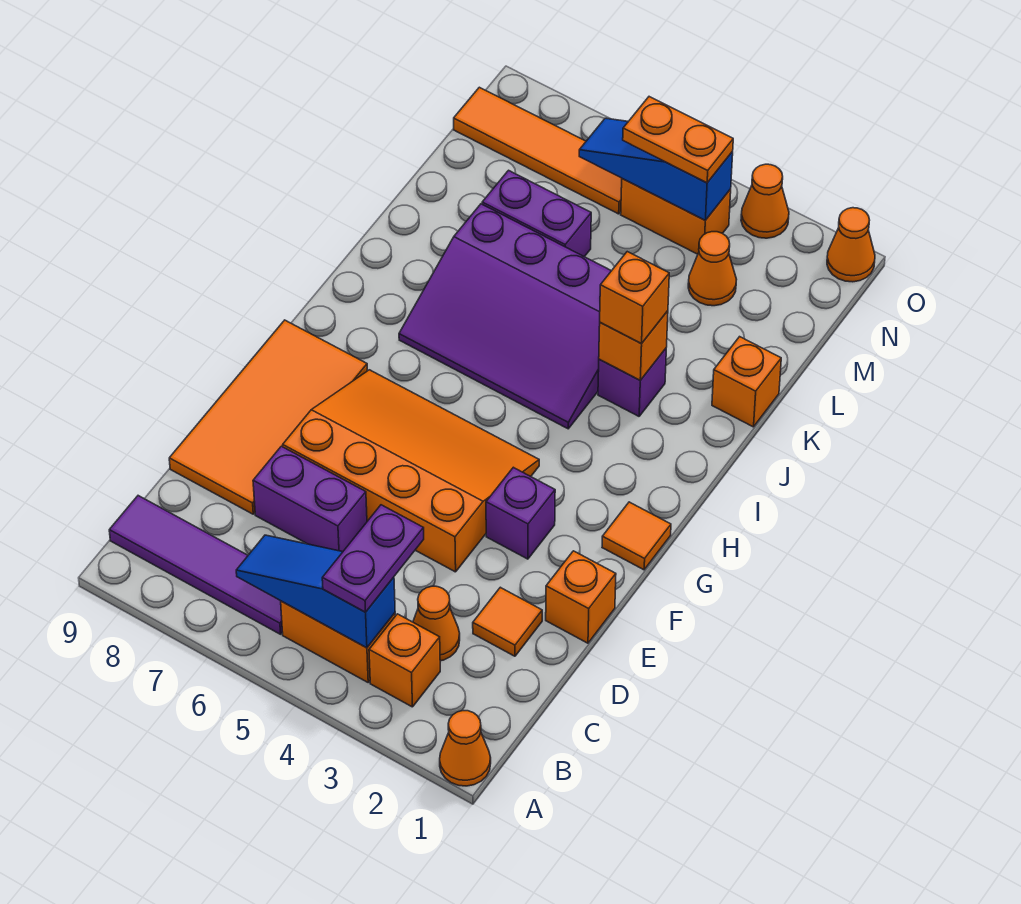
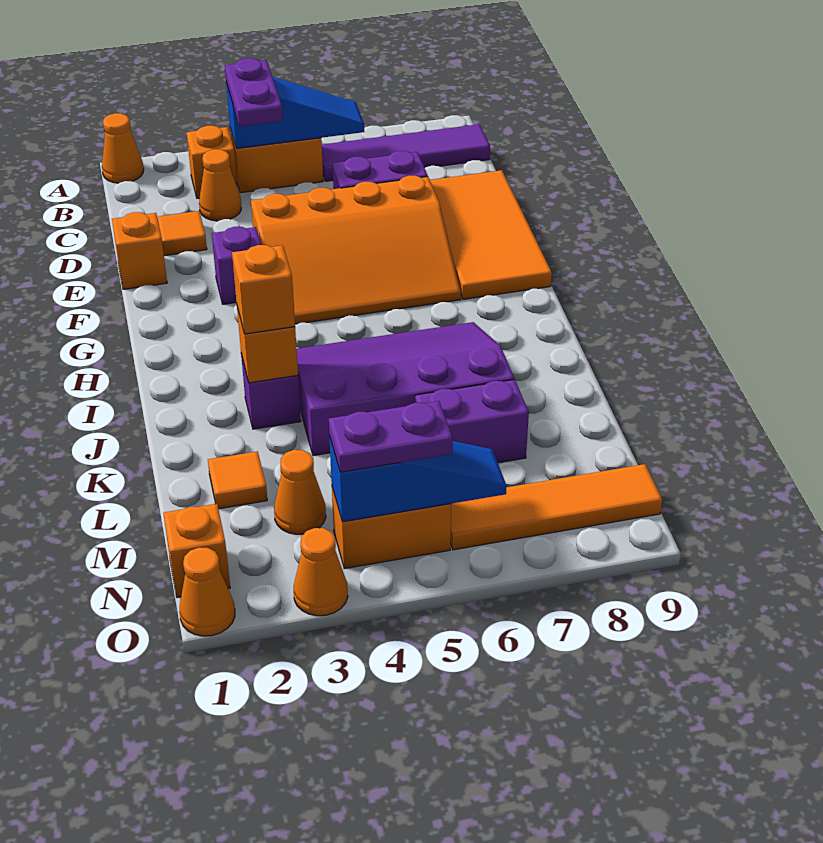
orange 1x1 tile [602,502,671,570] -> orange 1x1 tile moved to [208,451,267,509]
orange 1x1 brick [712,337,781,427] -> orange 1x1 brick moved to [163,504,230,598]
orange 1x2 plate [623,97,733,183] -> purple 1x2 plate [329,401,453,472]

